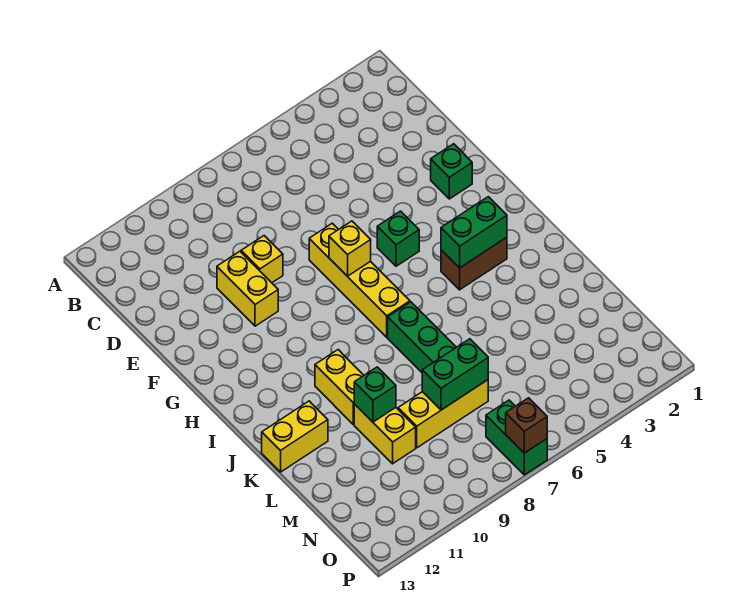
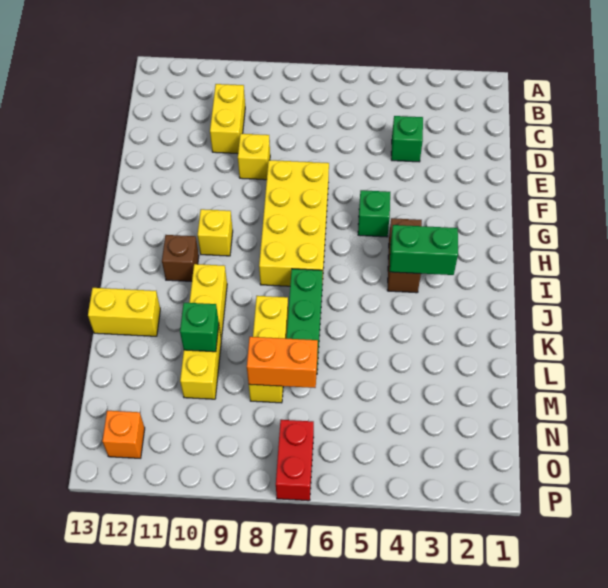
yellow 1x2 brick [217,251,278,326] -> yellow 1x2 brick moved to [210,84,245,154]
green 1x1 brick [431,144,472,199] -> green 1x1 brick moved to [391,116,423,162]
yellow 1x4 brick [309,223,410,337] -> yellow 2x4 brick [259,160,329,286]
yellow 1x1 brick [329,221,371,276] -> yellow 1x1 brick moved to [198,209,233,256]
brown 1x2 brick [441,237,507,290] -> brown 1x2 brick turned to [387,218,422,293]
yellow 1x3 brick [398,380,488,448] -> yellow 1x3 brick turned to [249,296,288,403]
green 1x2 brick [422,339,488,410] -> orange 1x2 brick [247,337,318,388]
green 1x2 brick [486,400,547,475] -> red 1x2 brick [276,420,314,501]
none -> orange 1x1 brick [102,411,145,458]
brown 1x1 brick [506,398,547,453] -> brown 1x1 brick moved to [162,235,199,281]

